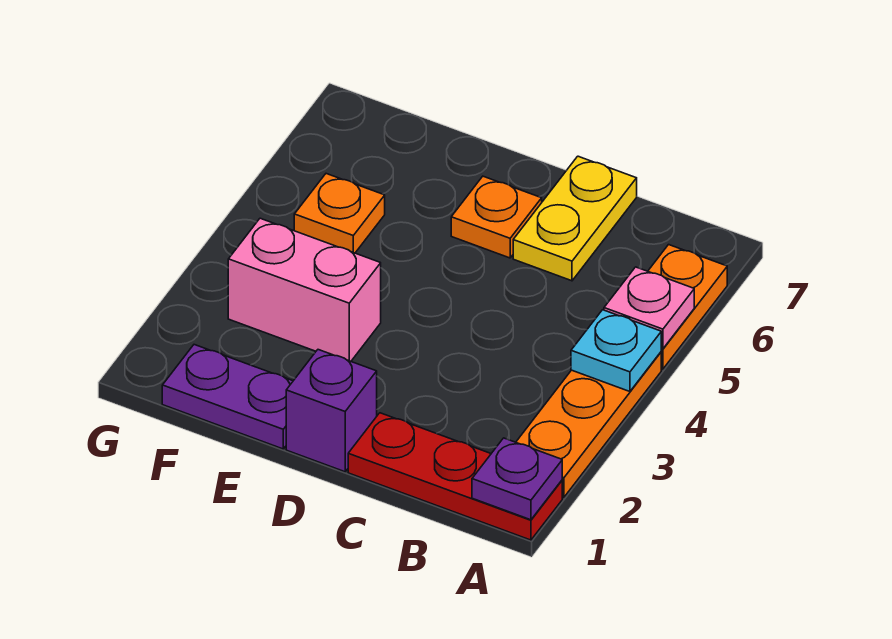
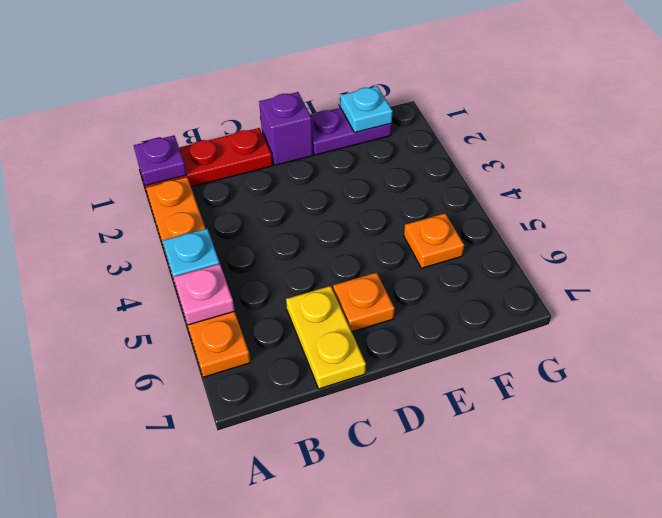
pink 1x2 brick [228,218,381,361] -> none
none -> cyan 1x1 plate [340,86,393,133]

